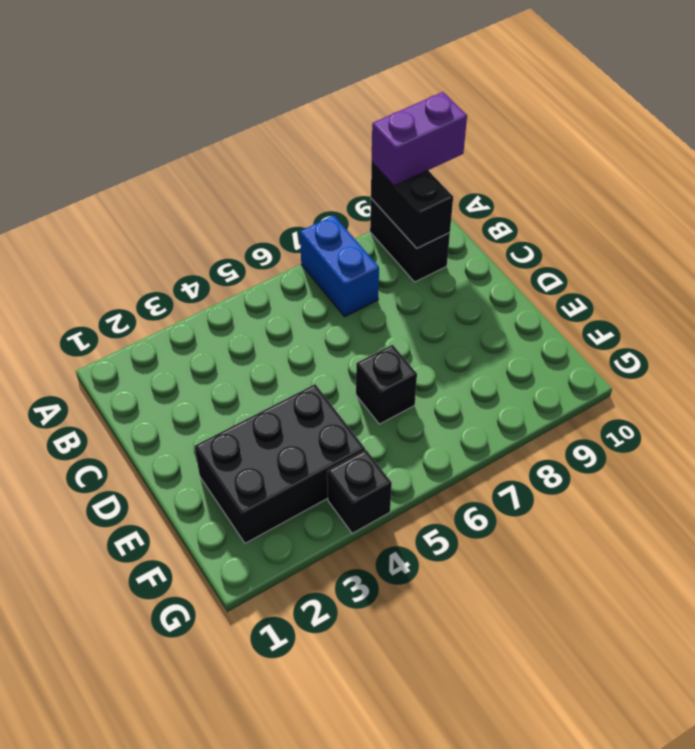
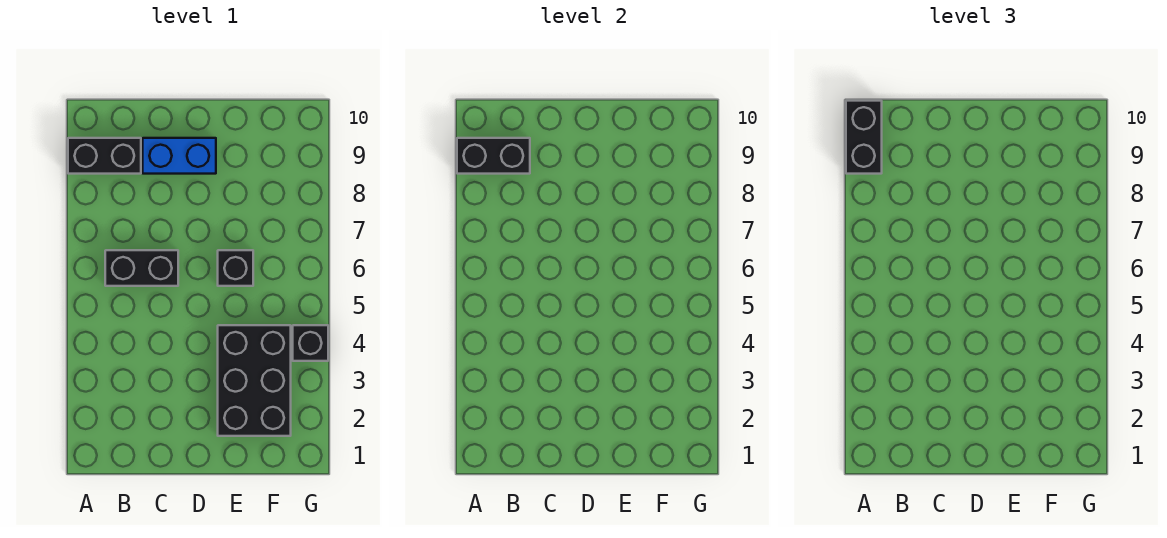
blue 1x2 brick [300,215,379,317] -> blue 1x2 brick moved to [143,138,216,174]
purple 1x2 brick [372,92,467,186] -> black 1x2 brick [846,101,882,174]
none -> black 1x2 brick [105,250,178,286]

